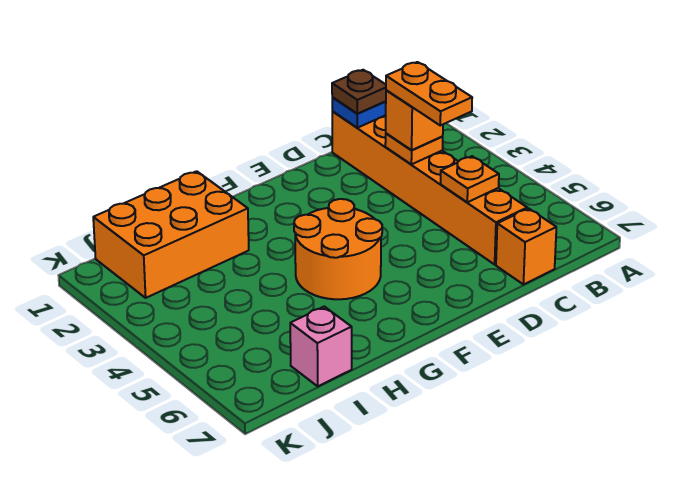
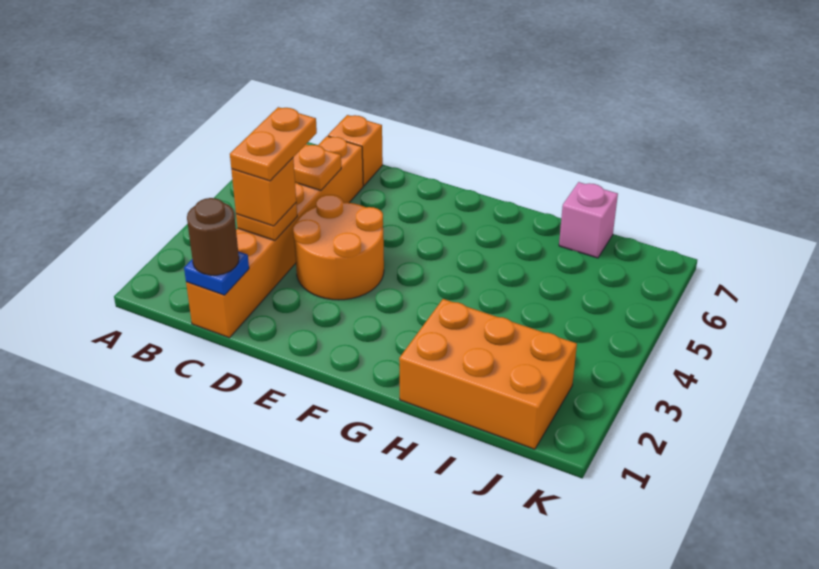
brown 1x1 plate [332,70,386,114] -> brown 1x1 round brick [187,198,239,275]
orange 2x2 round brick [294,199,382,299] -> orange 2x2 round brick moved to [293,195,384,300]

